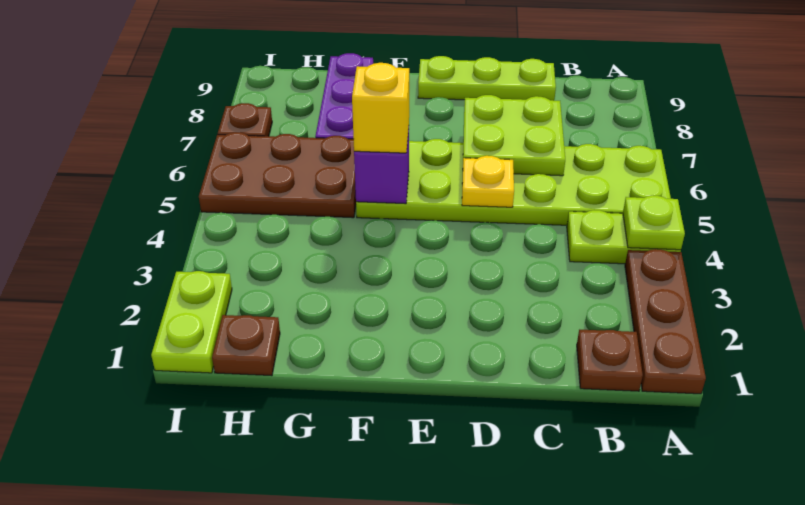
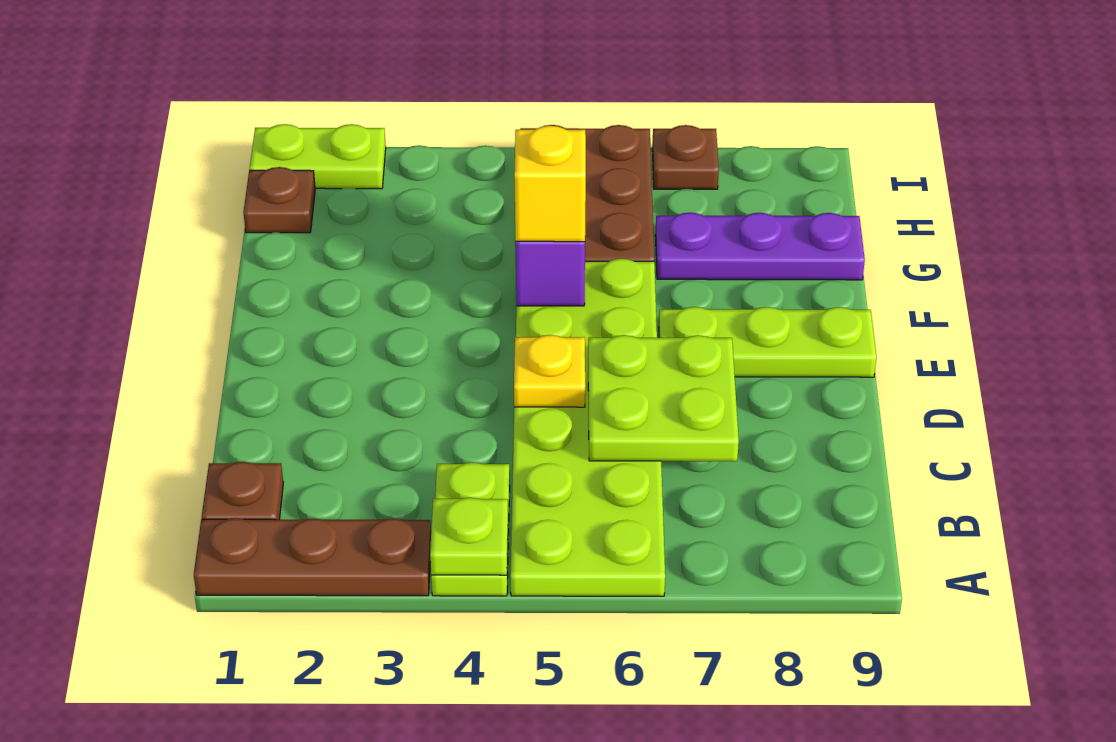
lime 1x3 plate [418,56,556,101] -> lime 1x3 plate turned to [659,307,876,377]

